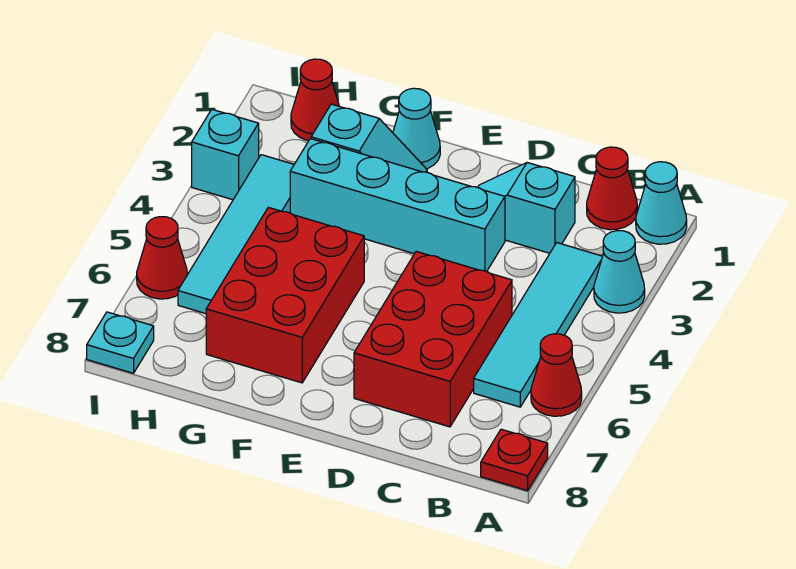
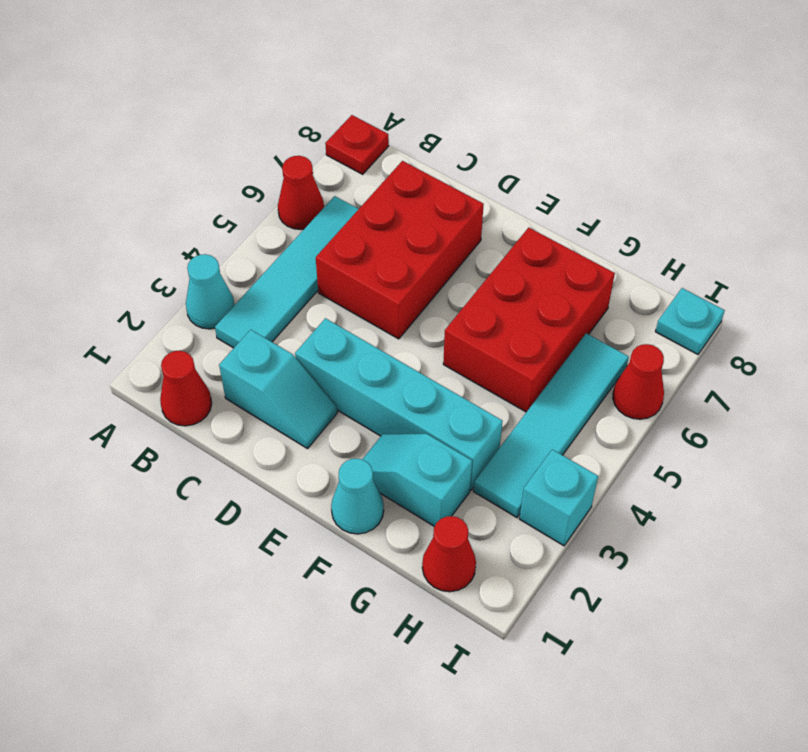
cyan 1x1 cone [636,162,687,244] -> none

